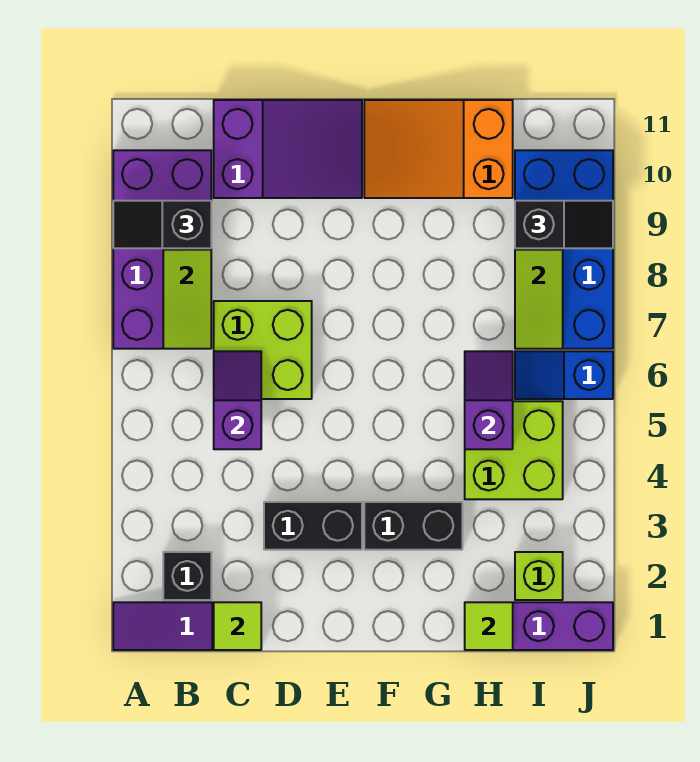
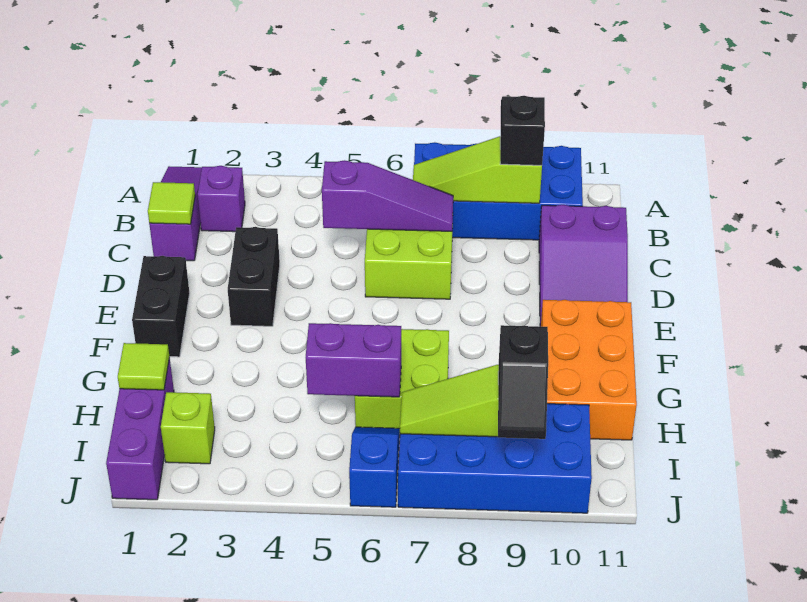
purple 2x4 brick [113,150,211,349] -> blue 2x4 brick [414,142,583,240]
black 1x1 brick [163,552,211,600] -> purple 1x1 brick [198,166,245,232]
purple 1x2 slope [214,351,261,449] -> purple 1x3 slope [322,160,453,231]
black 1x2 brick [364,502,462,550] -> black 1x2 brick moved to [132,256,190,357]
orange 2x3 slope [364,100,513,198] -> orange 2x3 brick [541,300,637,440]
lime 2x2 brick [465,401,563,499] -> lime 2x2 brick moved to [355,329,449,429]
purple 1x2 slope [465,351,513,449] -> purple 1x2 brick [306,323,401,397]

